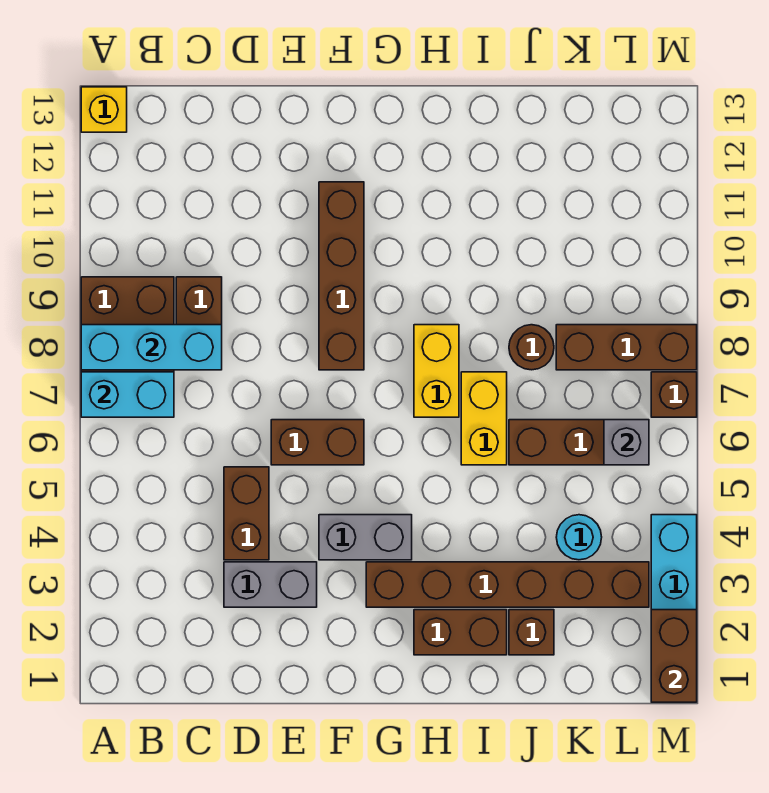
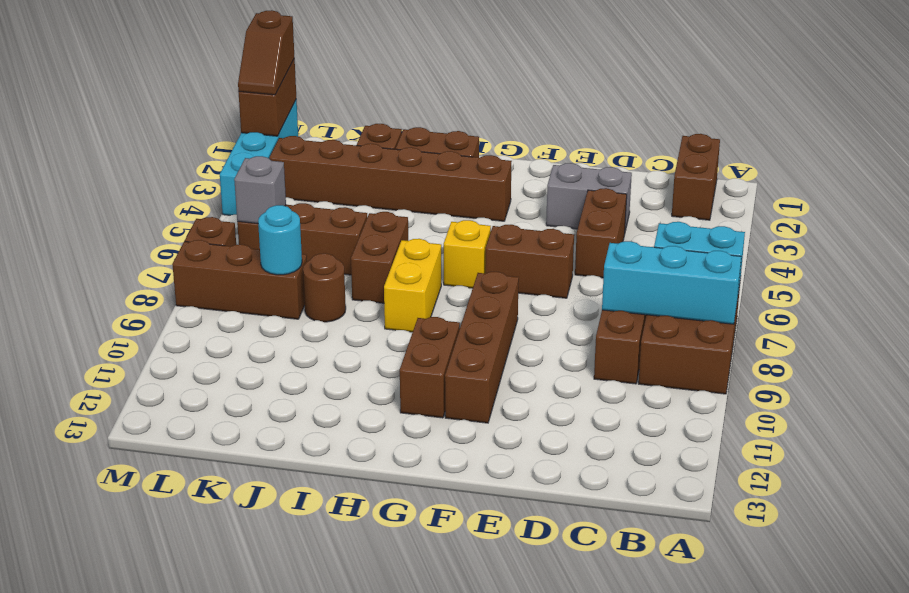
yellow 1x1 brick [81,87,127,132] -> yellow 1x1 brick moved to [444,220,491,288]
none -> brown 1x2 brick [672,134,720,220]
grey 1x2 brick [319,515,412,560] -> none
none -> brown 1x2 brick [400,317,460,418]
yellow 1x2 brick [461,372,507,465] -> brown 1x2 brick [351,212,408,303]
cyan 1x1 round brick [556,515,602,560] -> cyan 1x1 round brick moved to [258,205,302,275]
none -> brown 1x2 slope [238,10,295,95]

